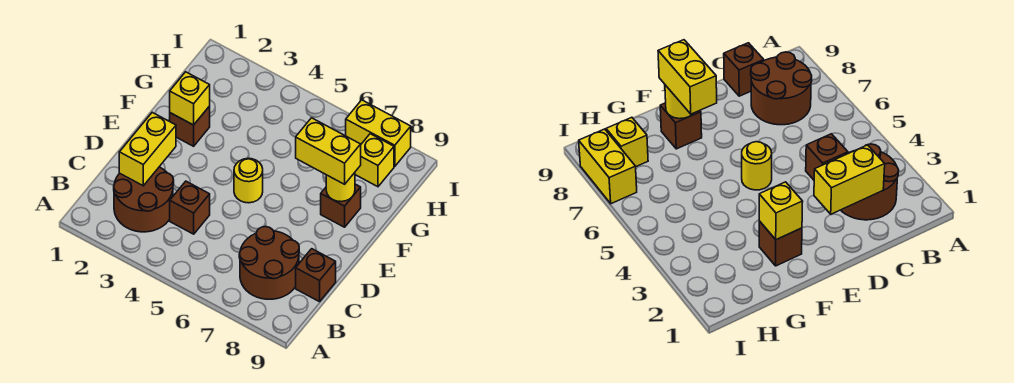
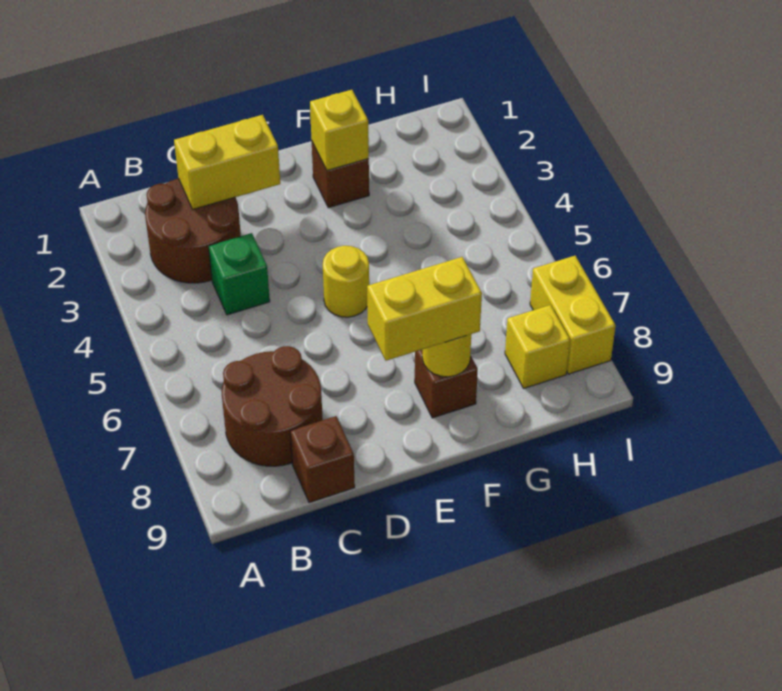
brown 1x1 brick [170,181,210,234] -> green 1x1 brick [208,233,270,315]
yellow 1x2 brick [296,118,361,184] -> yellow 1x2 brick turned to [367,257,482,361]

